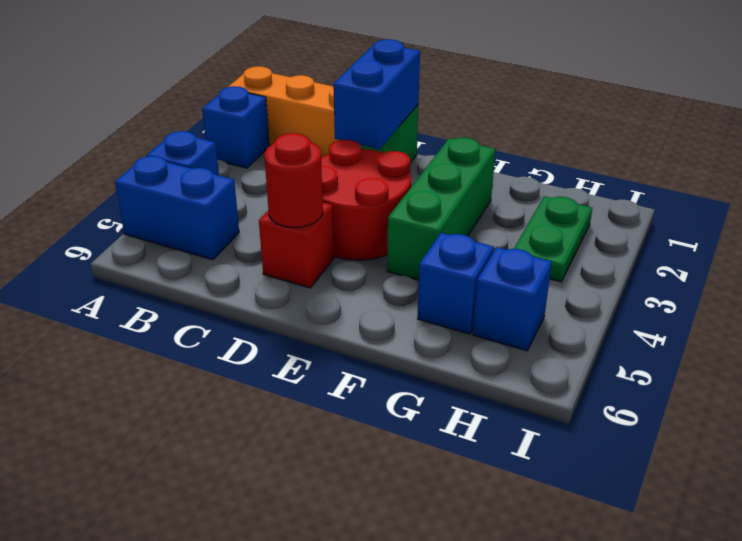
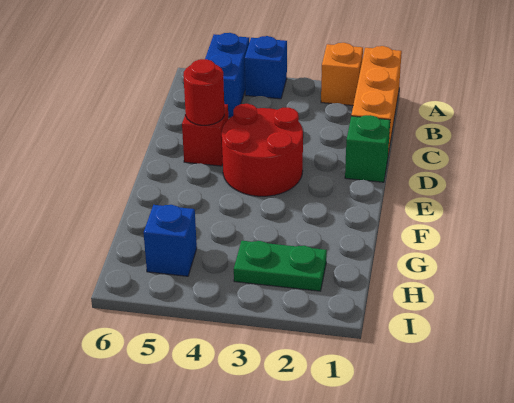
blue 1x1 brick [202,86,269,168] -> orange 1x1 brick [321,43,363,105]
blue 1x2 brick [333,39,420,149] -> none
green 1x3 brick [387,138,495,280] -> none
blue 1x1 brick [418,233,494,334] -> none

